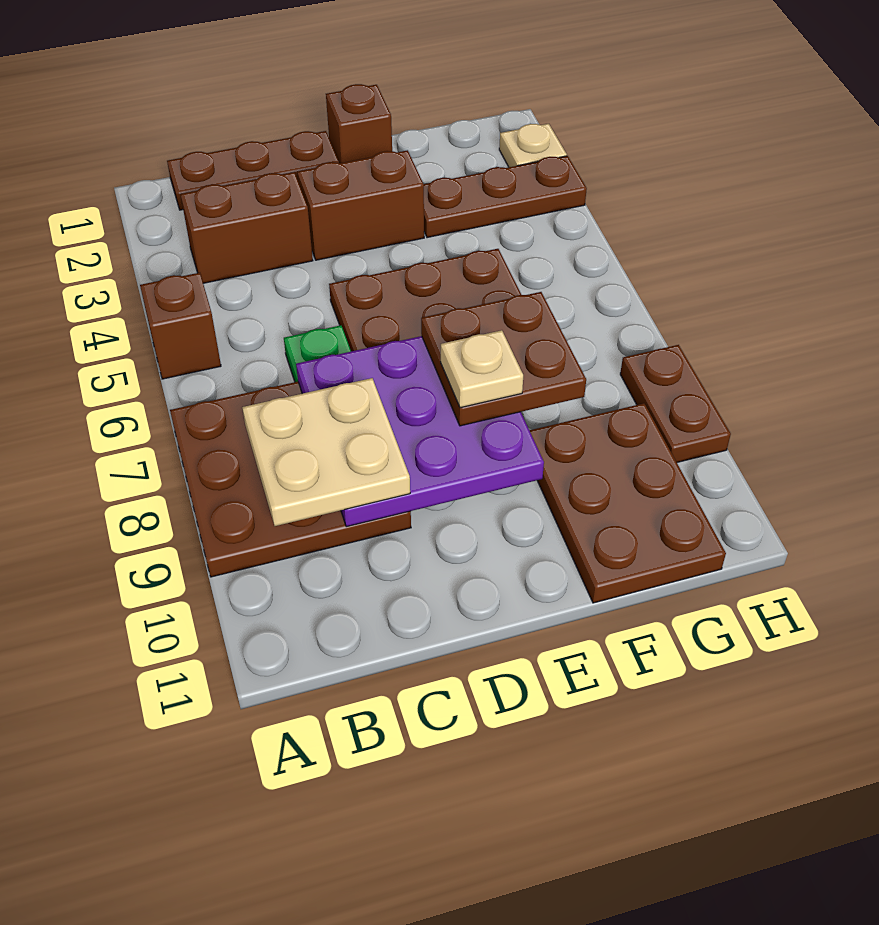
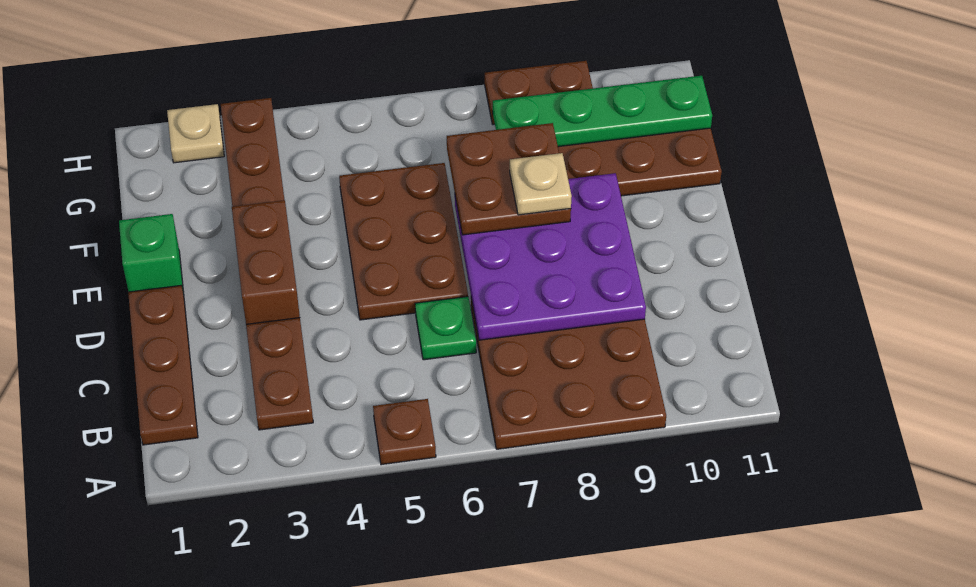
brown 1x1 brick [140,273,221,379] -> brown 1x1 plate [373,399,436,465]
brown 1x2 brick [180,172,313,283] -> brown 1x2 plate [246,318,313,430]
tan 2x2 plate [242,378,410,526] -> none
brown 1x1 brick [326,84,392,163] -> green 1x1 brick [119,214,184,293]
none -> green 1x4 plate [492,76,712,147]

